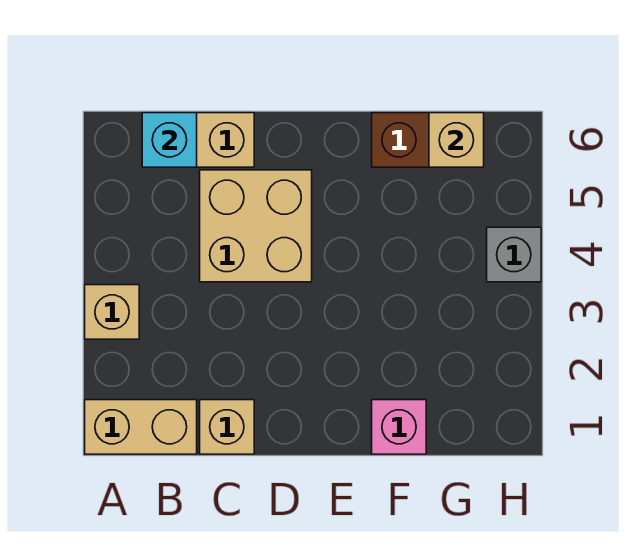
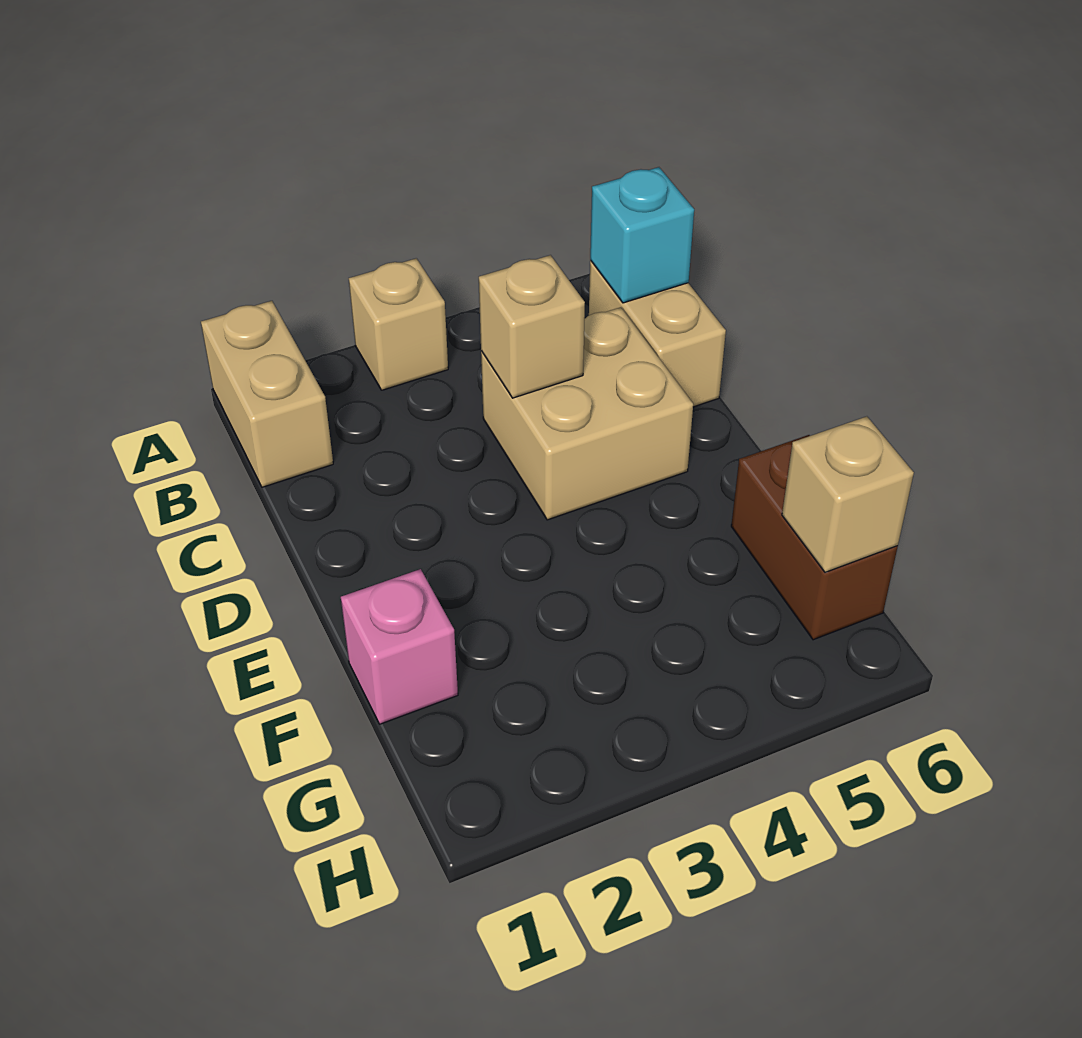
tan 1x1 brick [200,400,254,454] -> tan 1x1 brick moved to [479,255,585,398]
grey 1x1 brick [487,227,541,282] -> none

